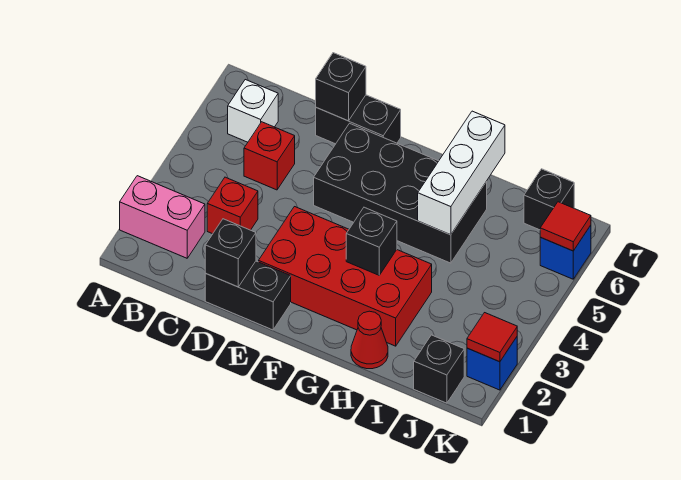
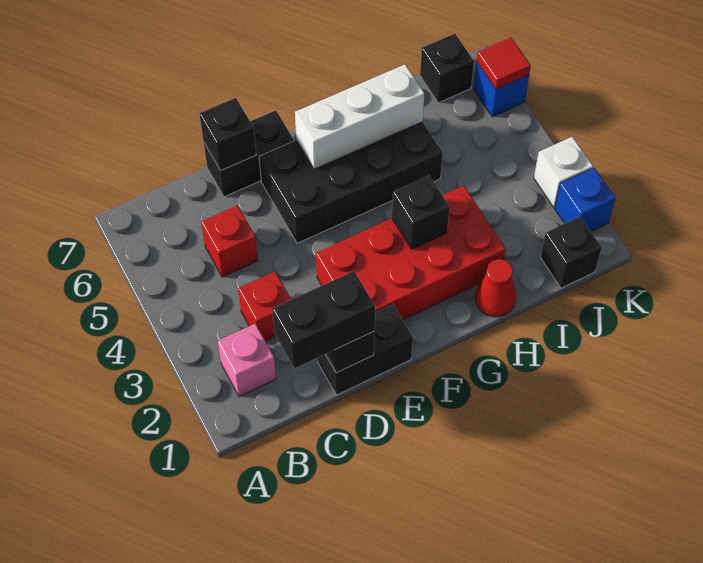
pink 1x2 brick [120,176,205,258] -> pink 1x1 brick [218,324,276,397]
white 1x1 brick [228,80,278,142] -> white 1x1 brick moved to [534,137,593,207]
none -> black 1x2 brick [272,271,375,368]
white 1x3 brick [418,111,505,235] -> white 1x3 brick turned to [295,64,425,169]
red 1x1 tile [467,313,517,362] -> none

